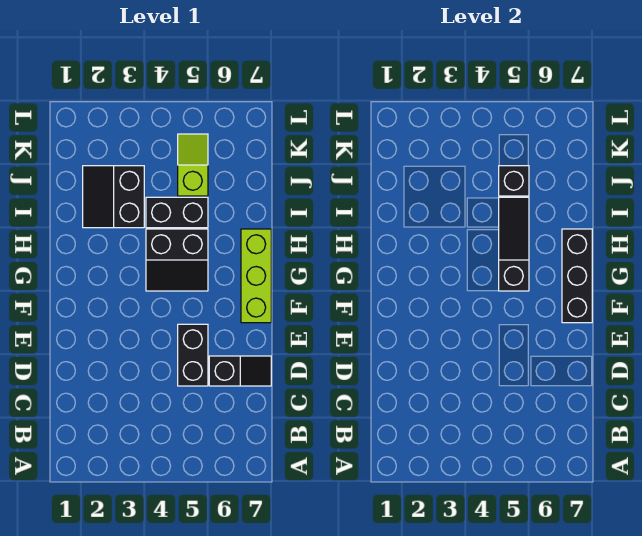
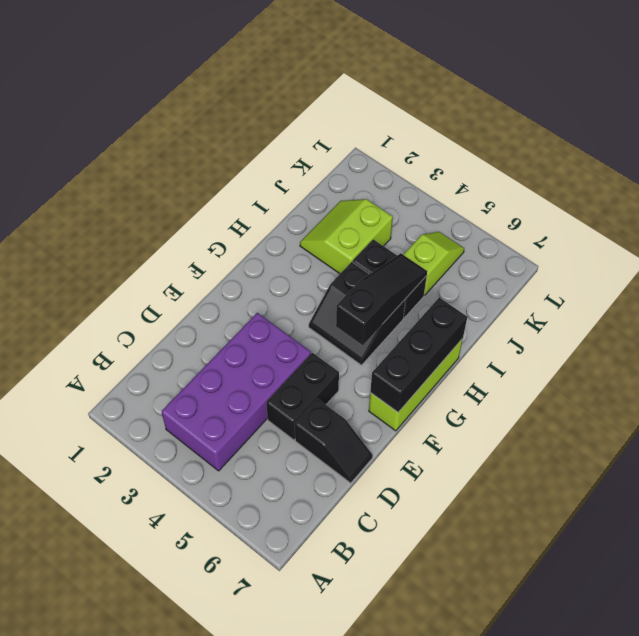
none -> purple 2x4 brick [161,313,311,471]
black 2x2 slope [83,166,144,228] -> lime 2x2 slope [300,199,393,274]
black 1x1 brick [499,166,529,196] -> none

